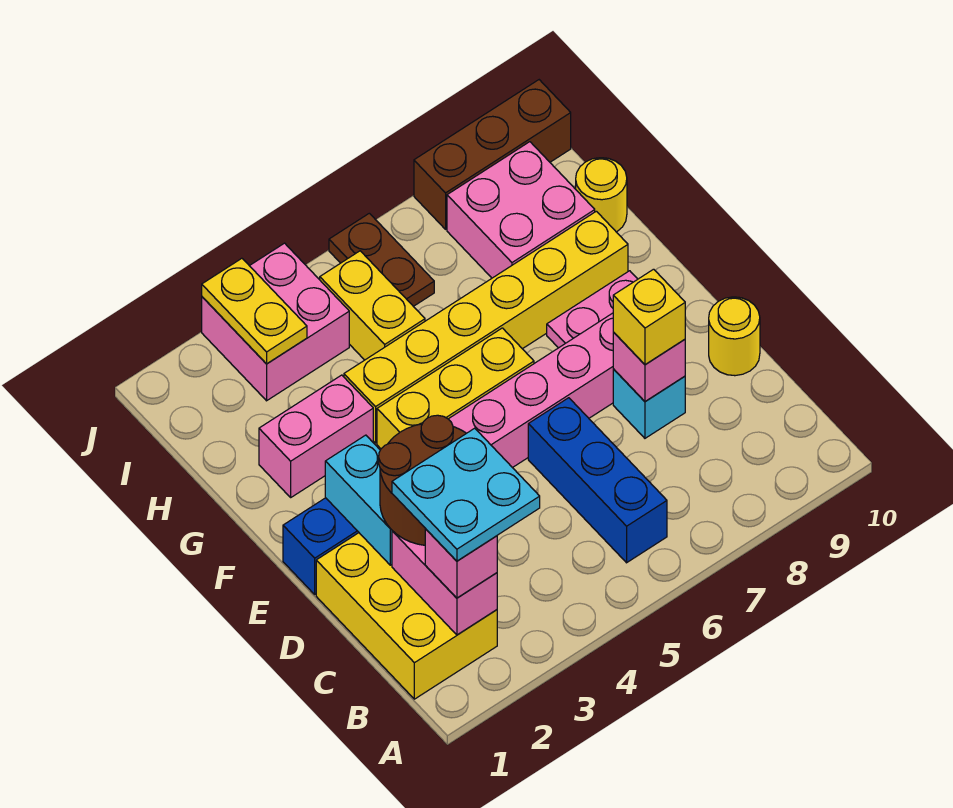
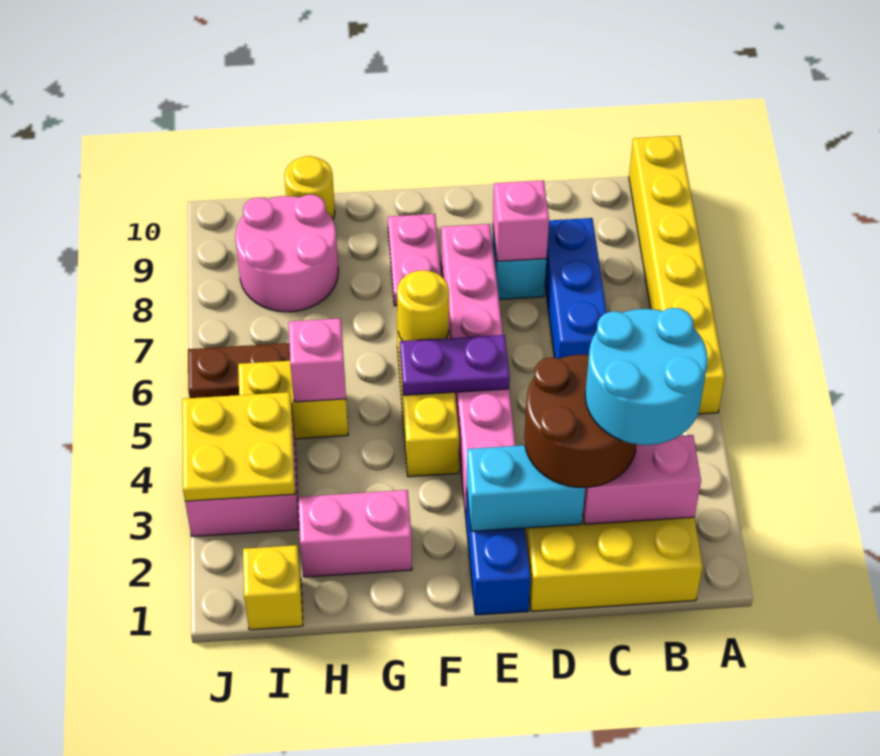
pink 1x1 brick [425,528,497,598] -> pink 1x1 brick moved to [289,318,346,402]
cyan 2x2 plate [392,428,540,561] -> cyan 2x2 round brick [585,308,708,445]
blue 1x3 brick [528,398,667,563] -> blue 1x3 brick turned to [545,218,607,359]
yellow 1x1 brick [613,269,685,364] -> yellow 1x1 brick moved to [243,545,303,630]
yellow 1x1 round brick [709,297,760,376] -> yellow 1x1 round brick moved to [397,270,449,341]
none -> purple 1x2 plate [400,335,510,395]
pink 1x2 brick [259,375,373,497] -> pink 1x2 brick turned to [298,490,412,577]
yellow 1x6 brick [344,211,628,443] -> yellow 1x6 brick moved to [629,136,725,414]
pink 2x2 brick [447,142,595,278] -> pink 2x2 round brick [235,195,338,312]
yellow 1x2 plate [202,258,307,364] -> yellow 2x2 plate [182,392,295,501]
brown 1x3 brick [414,80,571,229] -> none

